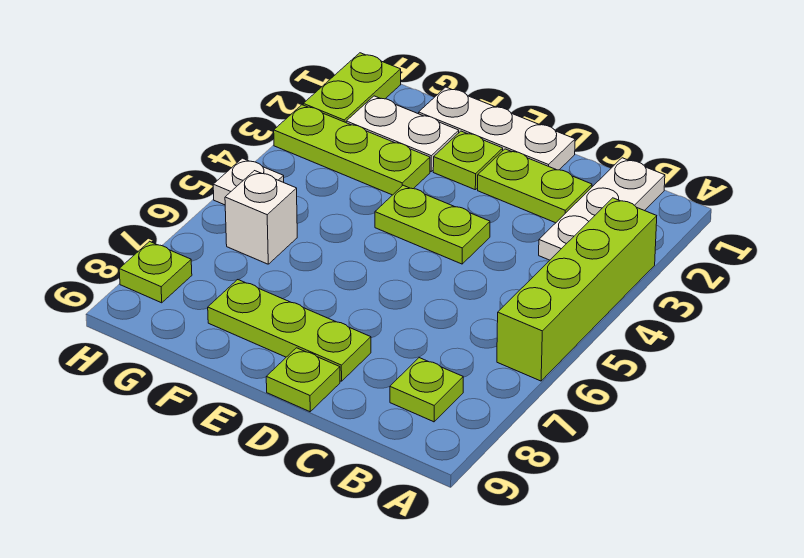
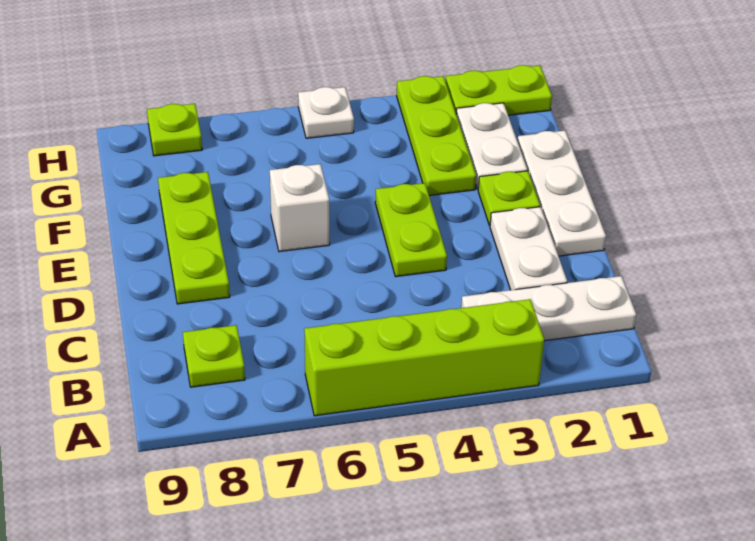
lime 1x2 plate [478,149,592,223] -> white 1x2 plate [490,207,567,290]
lime 1x1 plate [266,348,340,412] -> none
white 1x1 brick [225,171,297,264] -> white 1x1 brick moved to [270,164,330,252]

